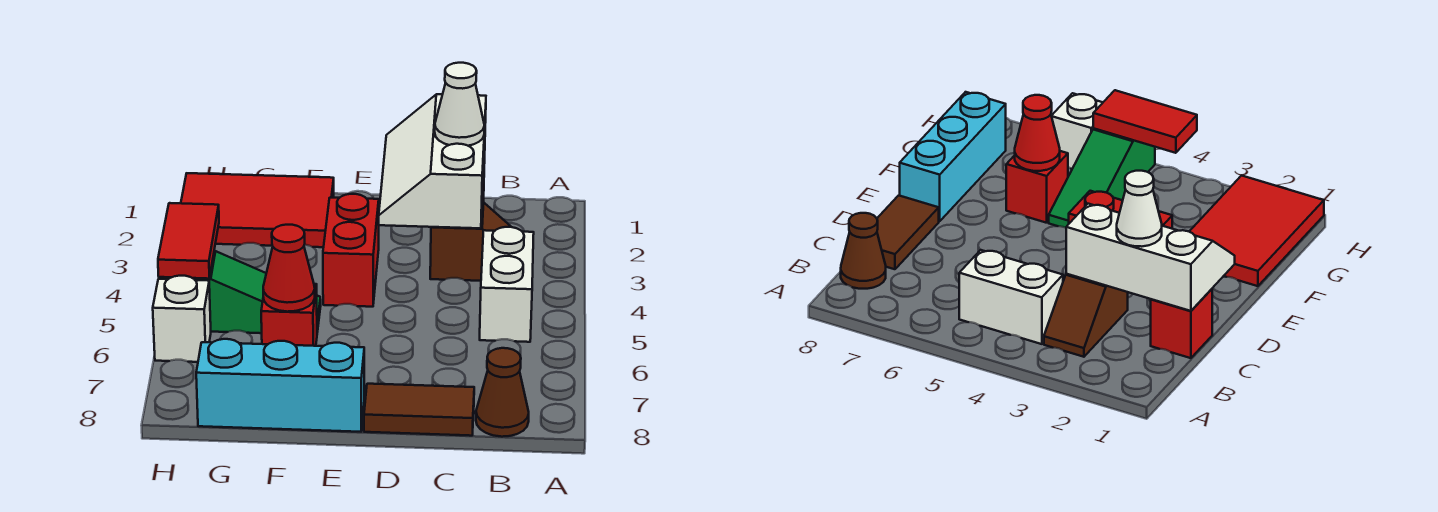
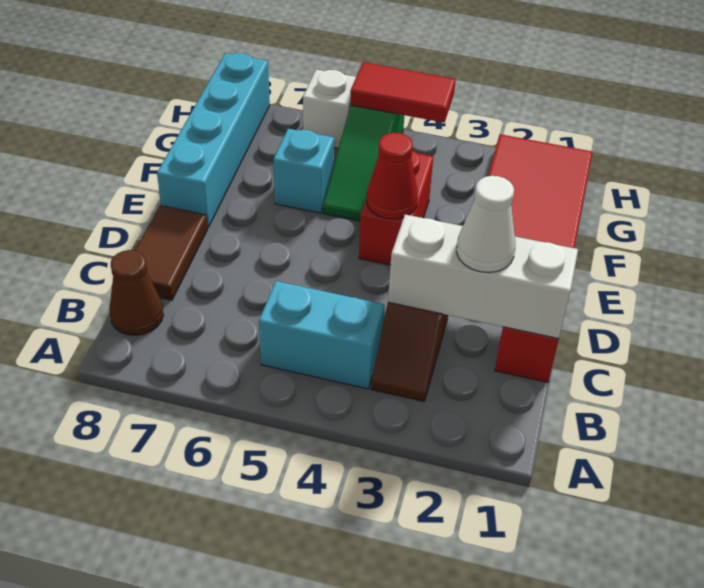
white 1x2 brick [480,227,534,342] -> cyan 1x2 brick [259,281,384,389]
red 1x2 brick [323,194,379,307] -> red 1x2 brick turned to [359,151,433,265]
cyan 1x3 brick [196,339,364,432] -> cyan 1x4 brick [157,53,270,227]
red 1x1 brick [261,284,317,346] -> cyan 1x1 brick [273,129,334,213]
red 1x1 cone [263,225,315,312] -> red 1x1 cone moved to [366,133,418,219]

